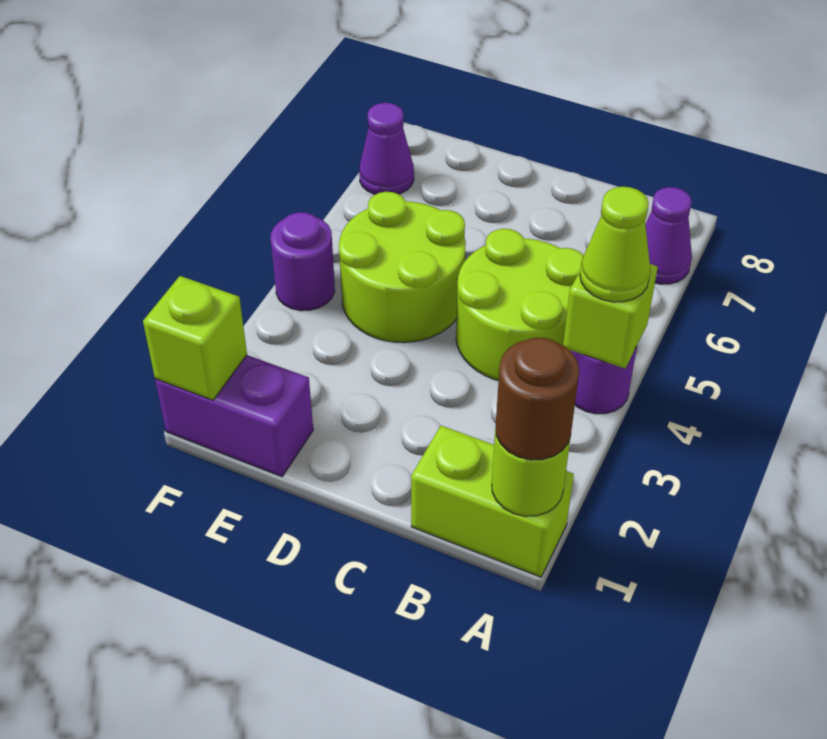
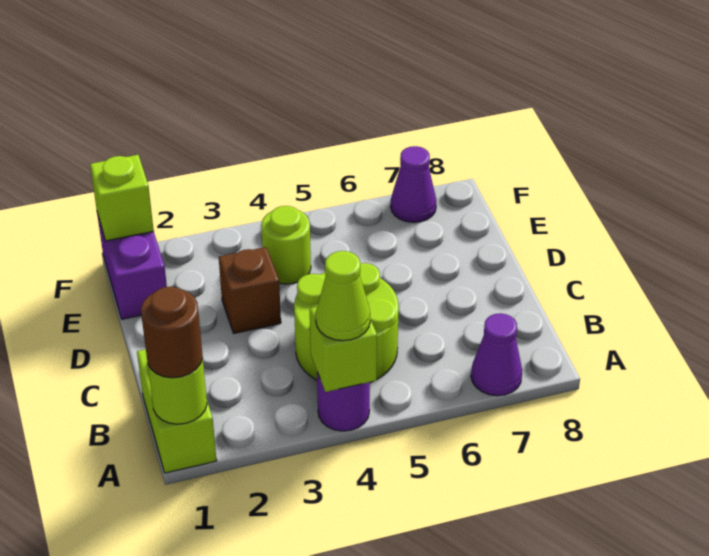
none -> brown 1x1 brick [219,247,281,333]
lime 2x2 round brick [339,192,466,343] -> lime 1x1 round brick [261,206,311,284]
purple 1x1 round brick [271,212,335,311] -> none

